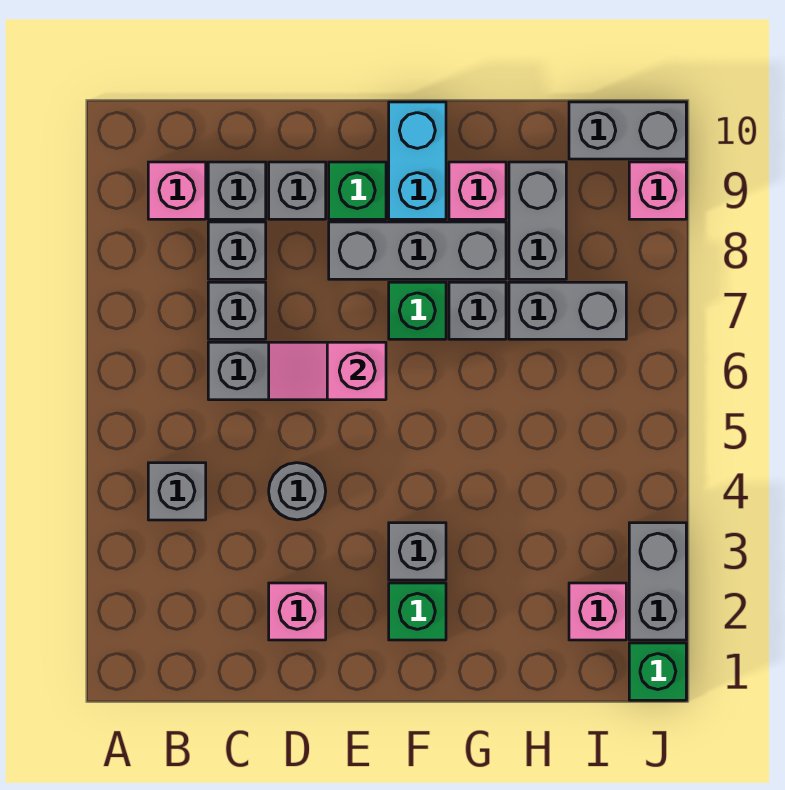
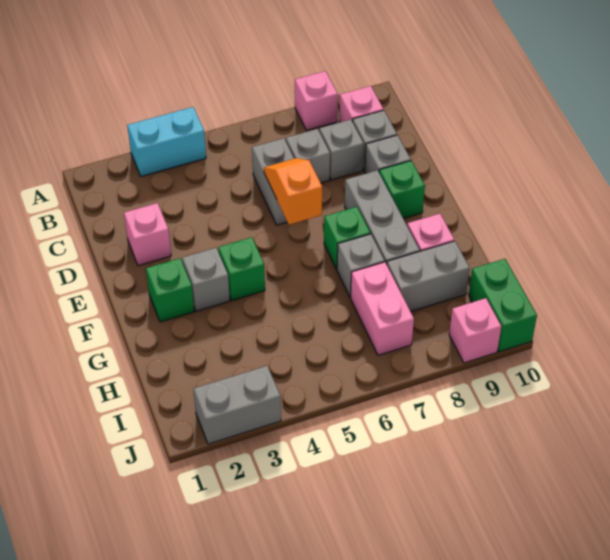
grey 1x1 brick [148,463,206,520] -> none
grey 1x1 round brick [269,463,326,520] -> none
pink 1x2 slope [269,342,386,400] -> orange 1x2 slope [264,158,322,225]
cyan 1x2 brick [389,102,446,219] -> cyan 1x2 brick moved to [127,107,206,176]
grey 1x2 brick [509,282,626,339] -> pink 1x2 brick [351,262,414,355]
pink 1x1 brick [569,583,626,640] -> pink 1x1 brick moved to [295,71,338,130]
grey 1x2 brick [569,102,686,159] -> green 1x2 brick [469,259,537,352]
green 1x1 brick [629,643,686,700] -> green 1x1 brick moved to [218,237,265,300]

